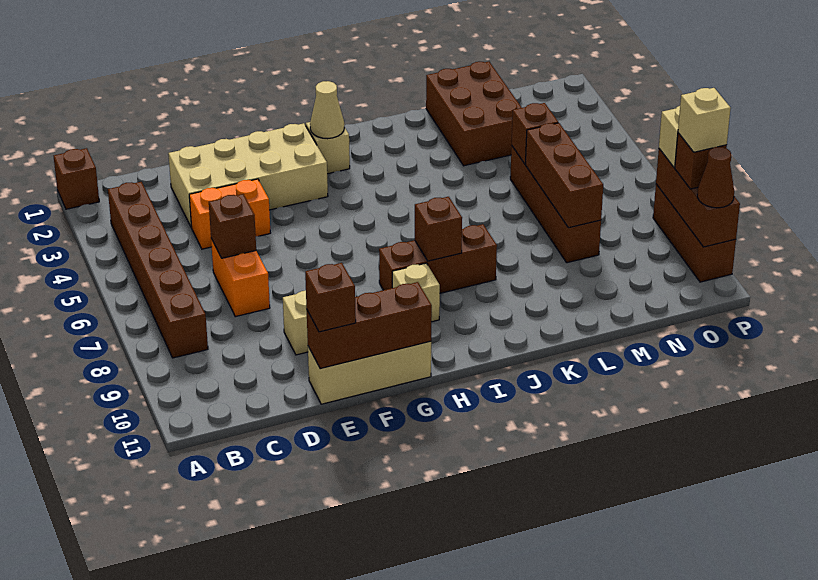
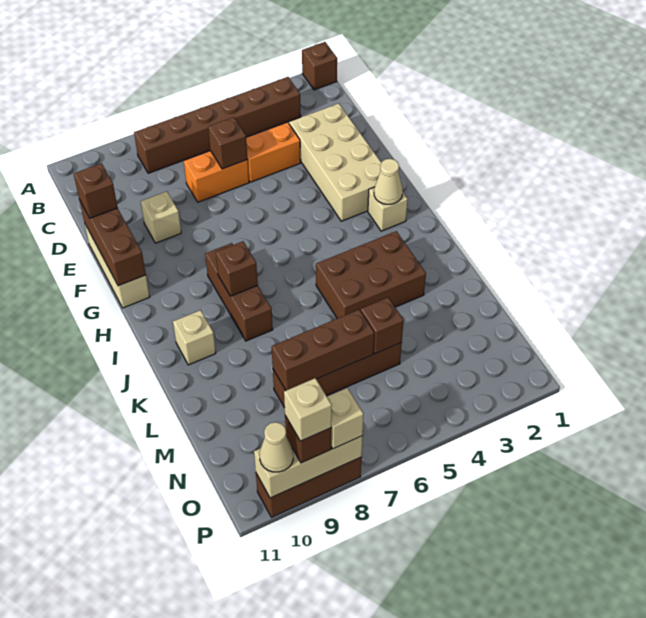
orange 1x2 brick [189,179,270,249] -> orange 1x2 brick turned to [246,122,301,182]
tan 1x1 brick [392,263,440,322] -> tan 1x1 brick moved to [173,310,216,365]
brown 2x3 brick [426,62,522,166] -> brown 2x3 brick moved to [316,231,426,319]
brown 1x3 brick [656,149,740,247] -> tan 1x3 brick [254,436,363,498]
brown 1x1 cone [697,147,734,208] -> tan 1x1 cone [260,422,293,472]

